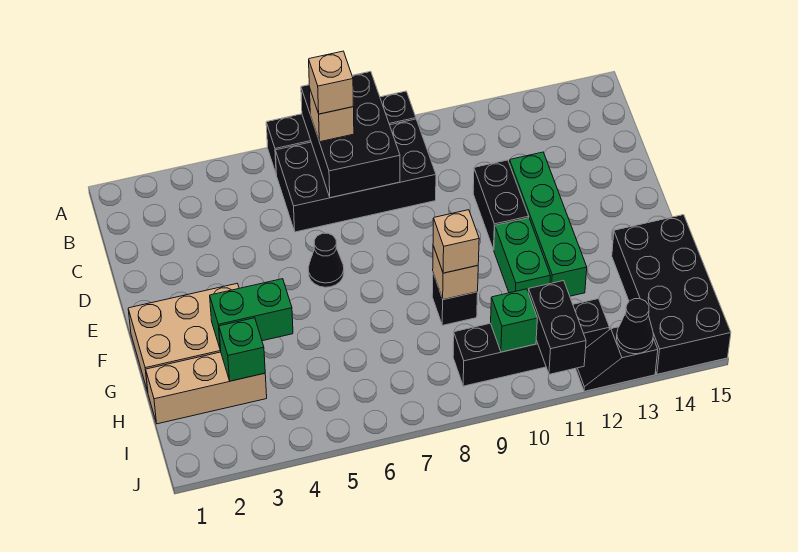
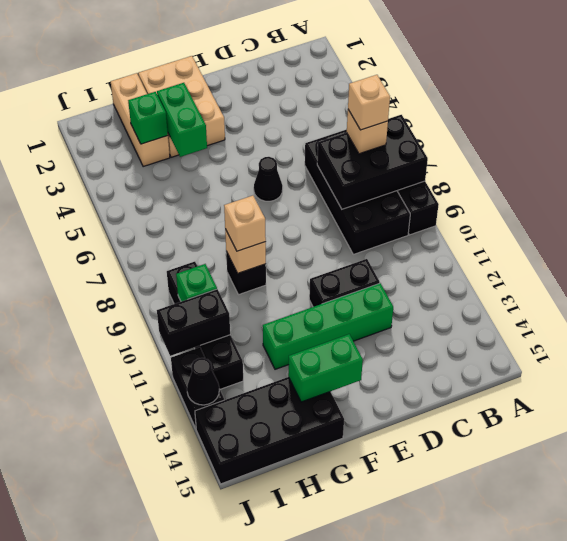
green 1x2 brick [494,218,550,293] -> green 1x2 brick moved to [288,334,363,402]
black 1x2 slope [576,327,658,391] -> black 1x2 brick [171,347,224,428]

